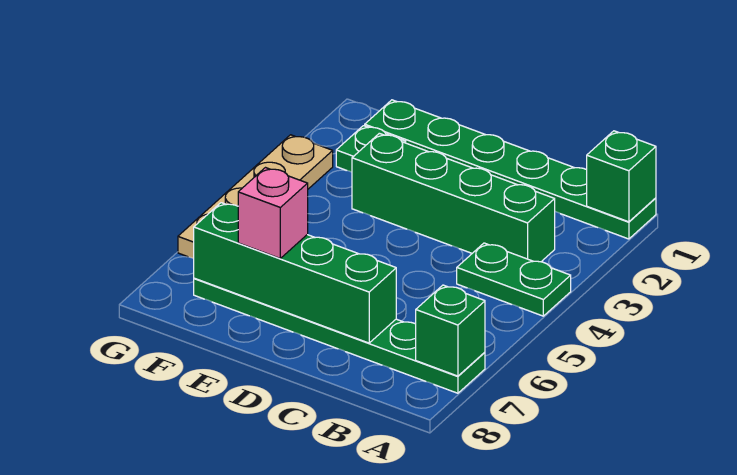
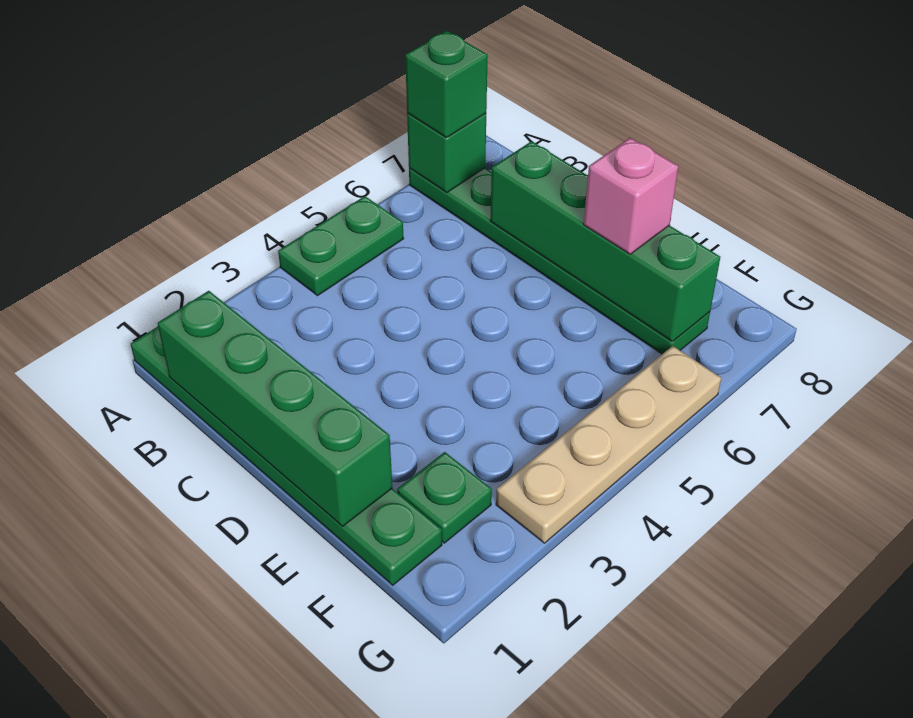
green 1x1 brick [587,131,656,222] -> green 1x1 brick moved to [405,31,488,138]
green 1x2 plate [457,243,571,316] -> green 1x2 plate turned to [278,196,404,296]
green 1x4 brick [352,133,555,262] -> green 1x4 brick moved to [157,291,392,526]

